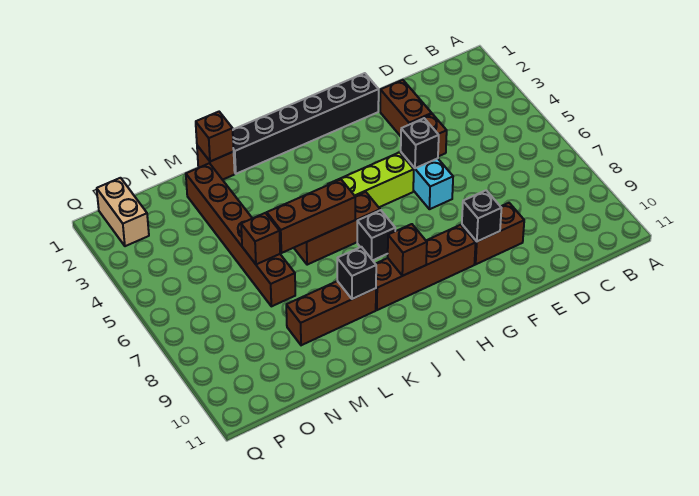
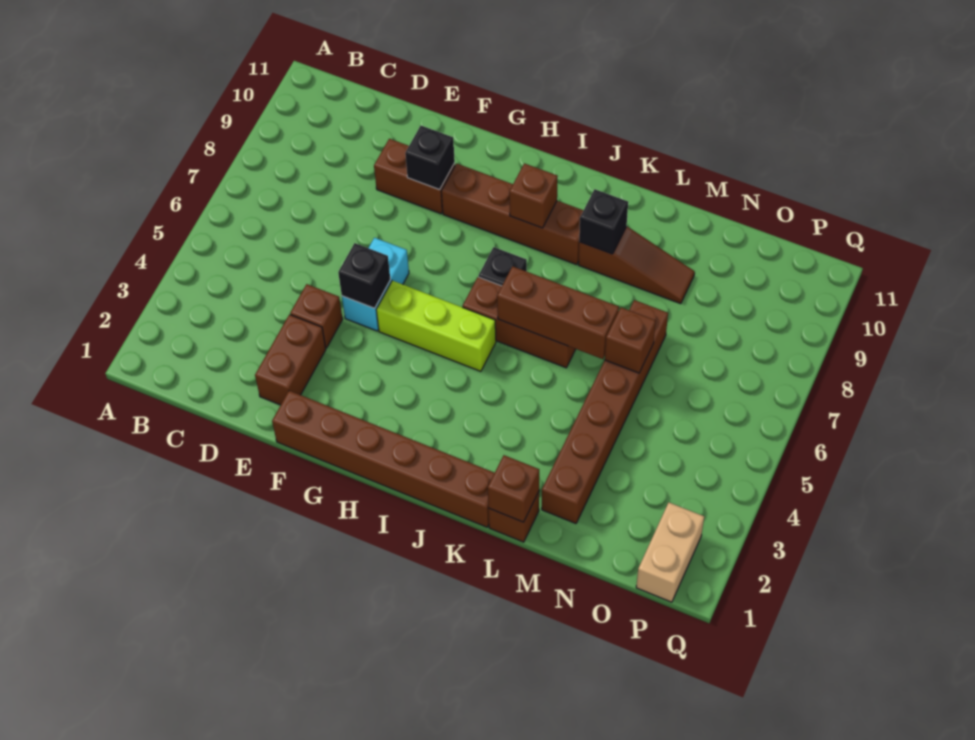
black 1x6 brick [233,73,379,174] -> brown 1x6 brick [272,391,494,527]
brown 1x3 brick [286,281,376,345] -> brown 1x3 slope [578,226,695,304]

